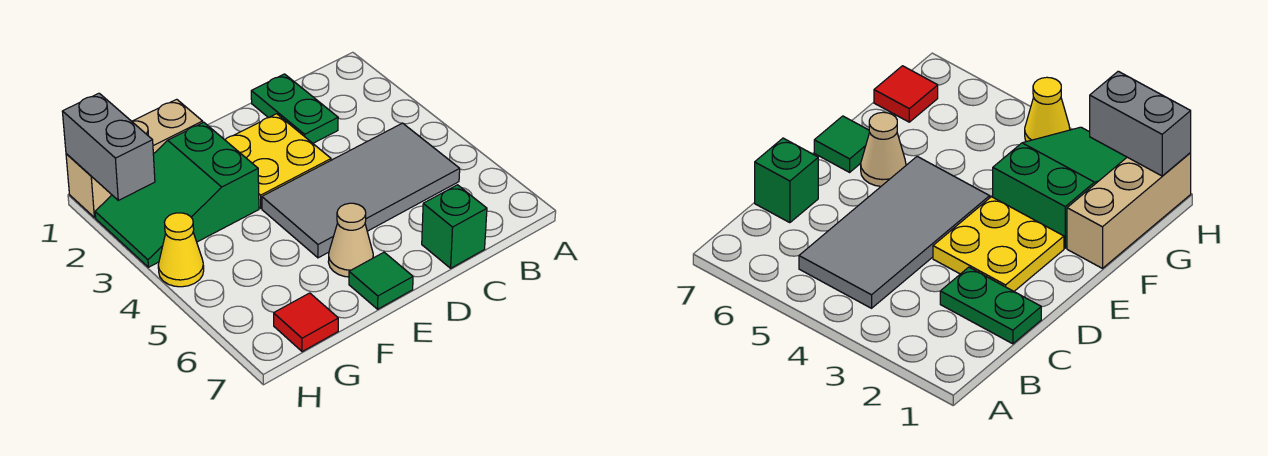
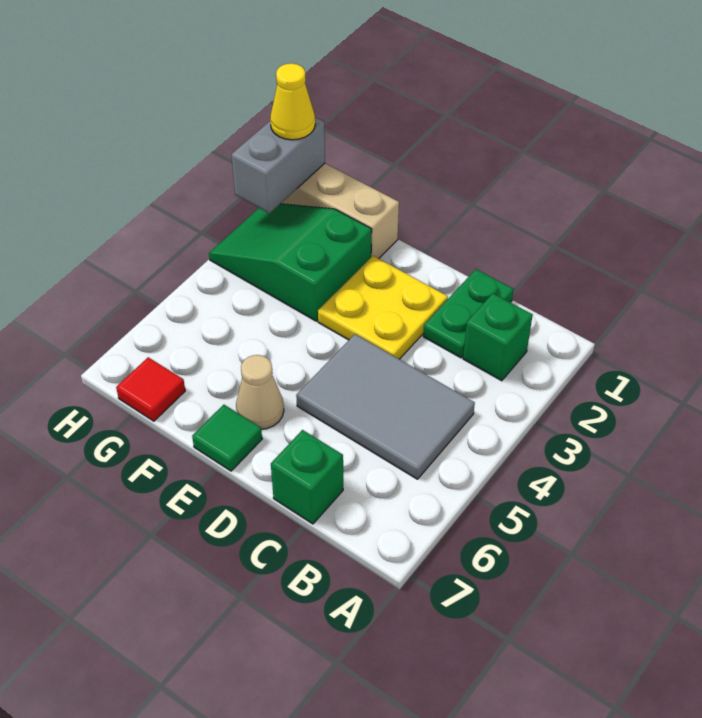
none -> green 1x1 brick [463,293,533,381]
grey 2x4 tile [262,123,460,258] -> grey 2x3 tile [296,334,475,479]
yellow 1x1 cone [158,213,204,287] -> yellow 1x1 cone moved to [270,63,315,140]

